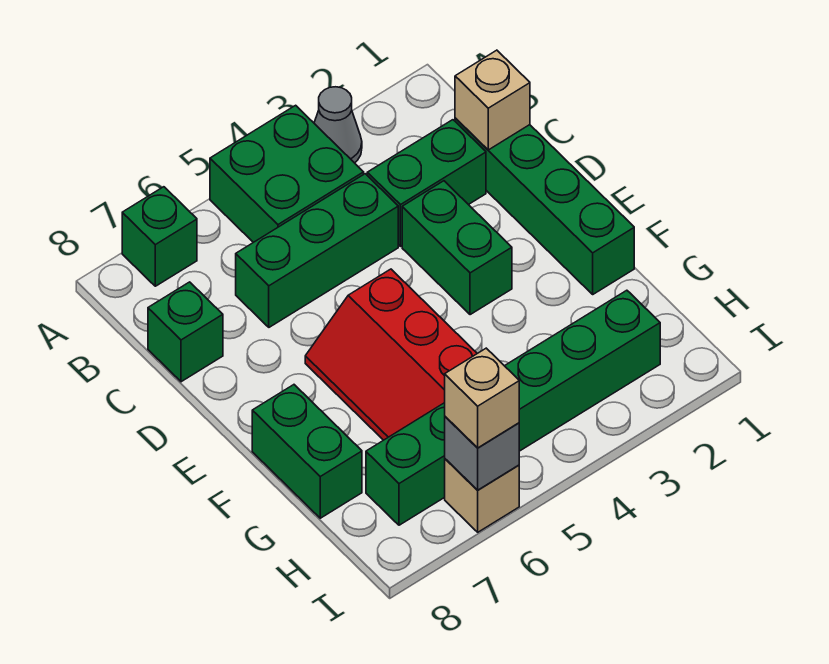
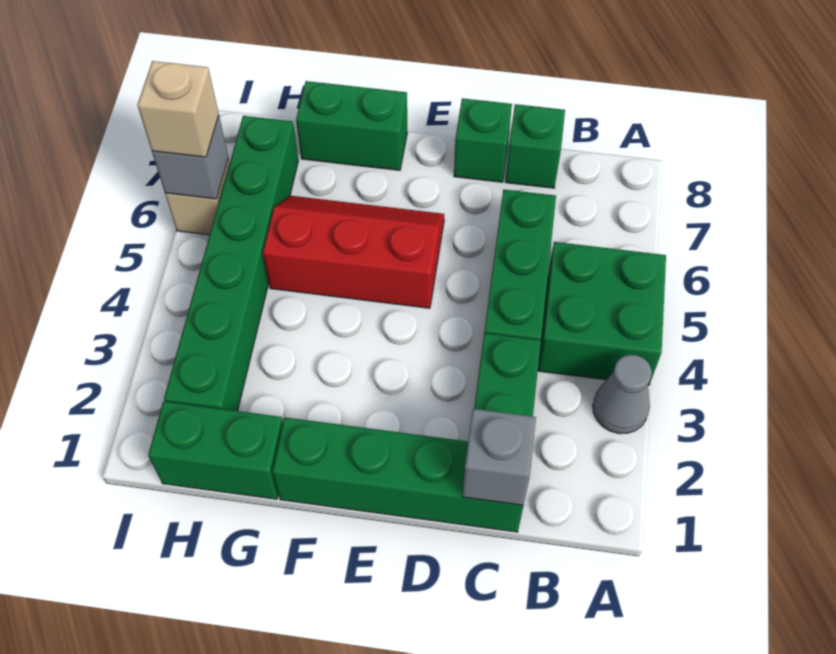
green 1x1 brick [122,187,197,286] -> green 1x1 brick moved to [454,98,512,182]
tan 1x1 brick [455,50,530,150] -> grey 1x1 brick [462,409,536,505]
green 1x2 brick [402,181,512,315] -> green 1x2 brick moved to [148,401,283,499]

